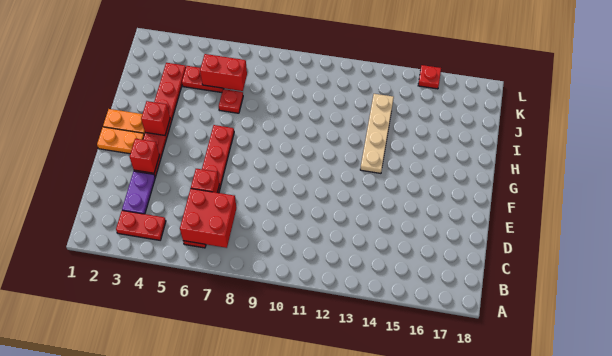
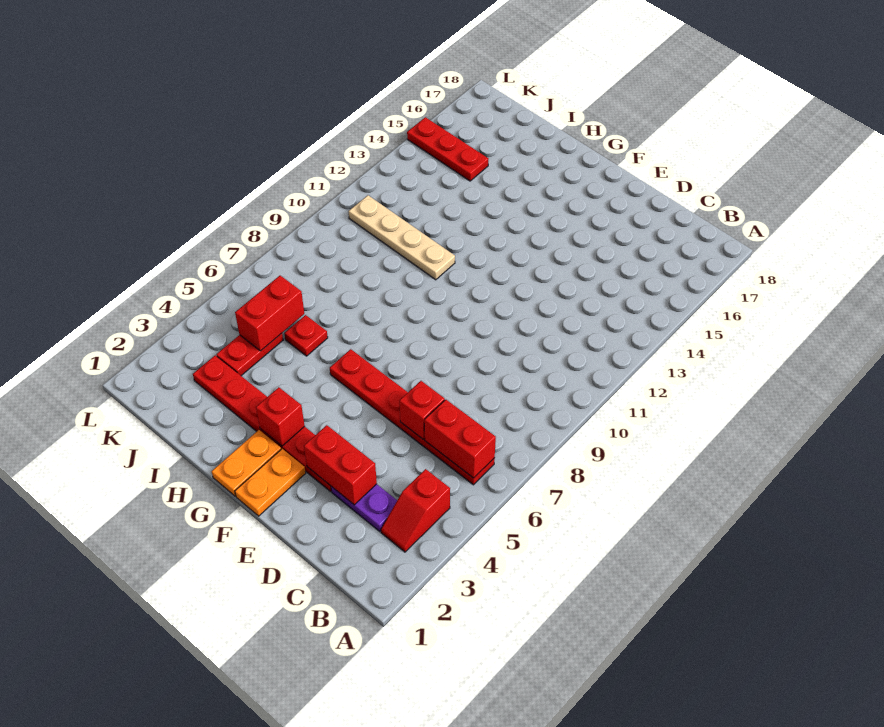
red 1x2 plate [116,210,166,240] -> red 1x2 slope [381,469,450,552]
red 2x2 brick [180,189,237,248] -> red 1x2 brick [424,400,496,478]
red 1x1 brick [129,139,159,173] -> red 1x2 brick [304,425,377,505]
tan 1x4 plate [360,94,394,173] -> tan 1x4 plate moved to [349,195,455,280]
red 1x1 plate [418,65,441,89] -> red 1x3 plate [407,117,488,181]

